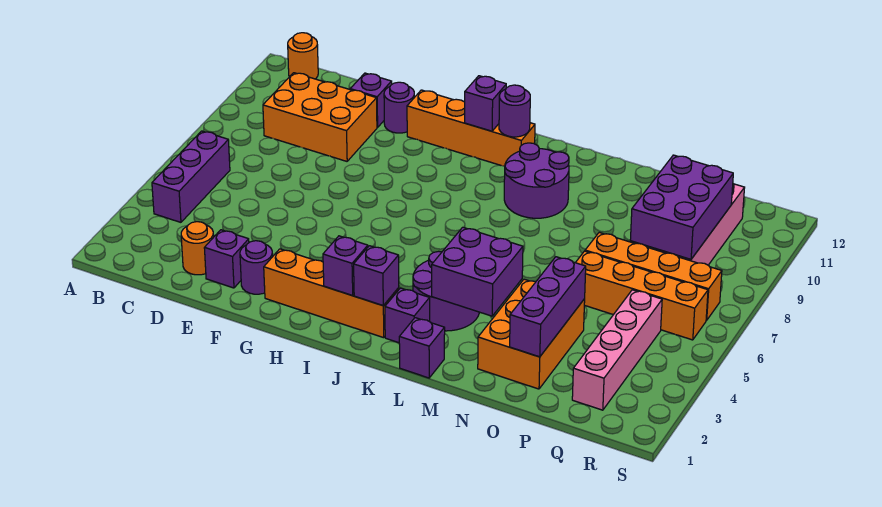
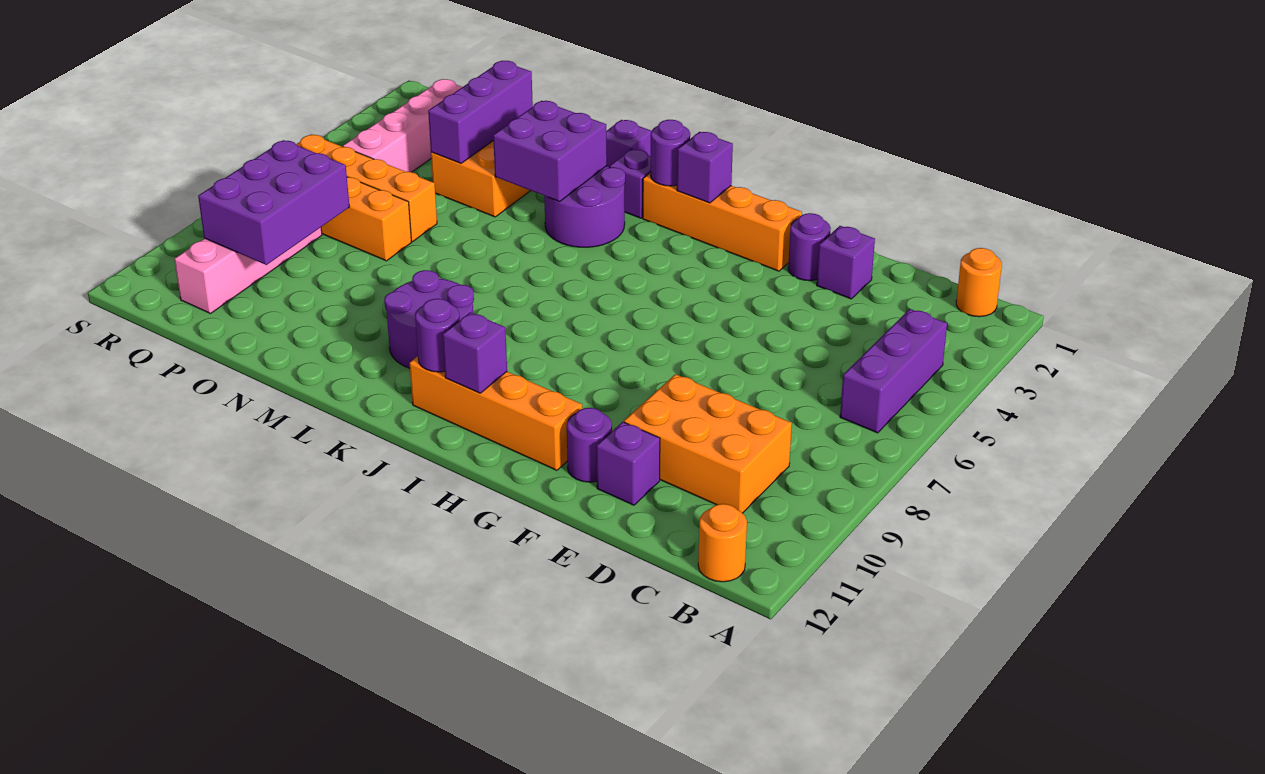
orange 1x1 round brick [181,222,214,275] -> orange 1x1 round brick moved to [956,248,1002,317]
purple 1x1 brick [354,246,399,305] -> purple 1x1 round brick [650,120,690,186]

